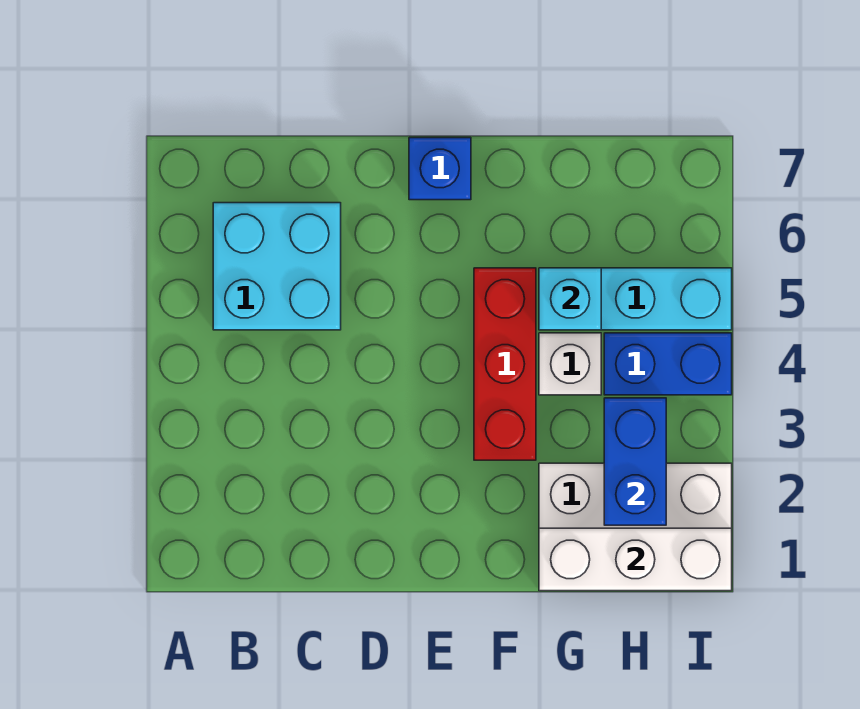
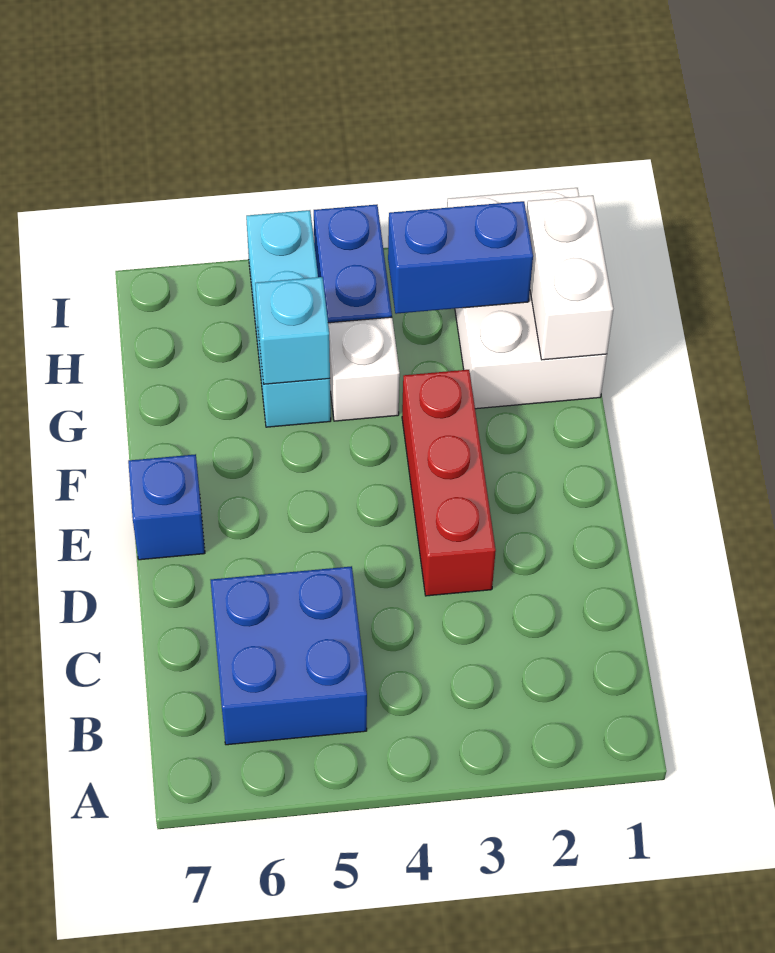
cyan 2x2 brick [213,203,341,330] -> blue 2x2 brick [211,566,367,745]
red 1x3 brick [474,268,536,460] -> red 1x3 brick turned to [402,370,496,596]
white 1x3 brick [539,528,732,591] -> white 1x2 brick [526,195,613,360]

